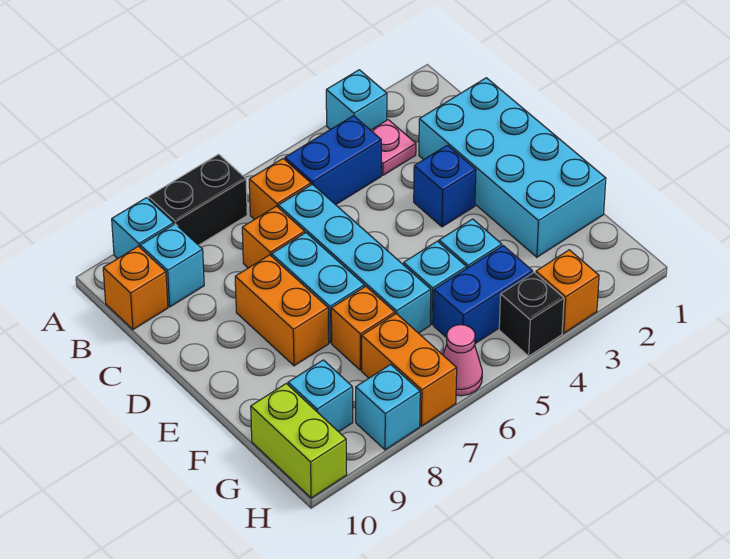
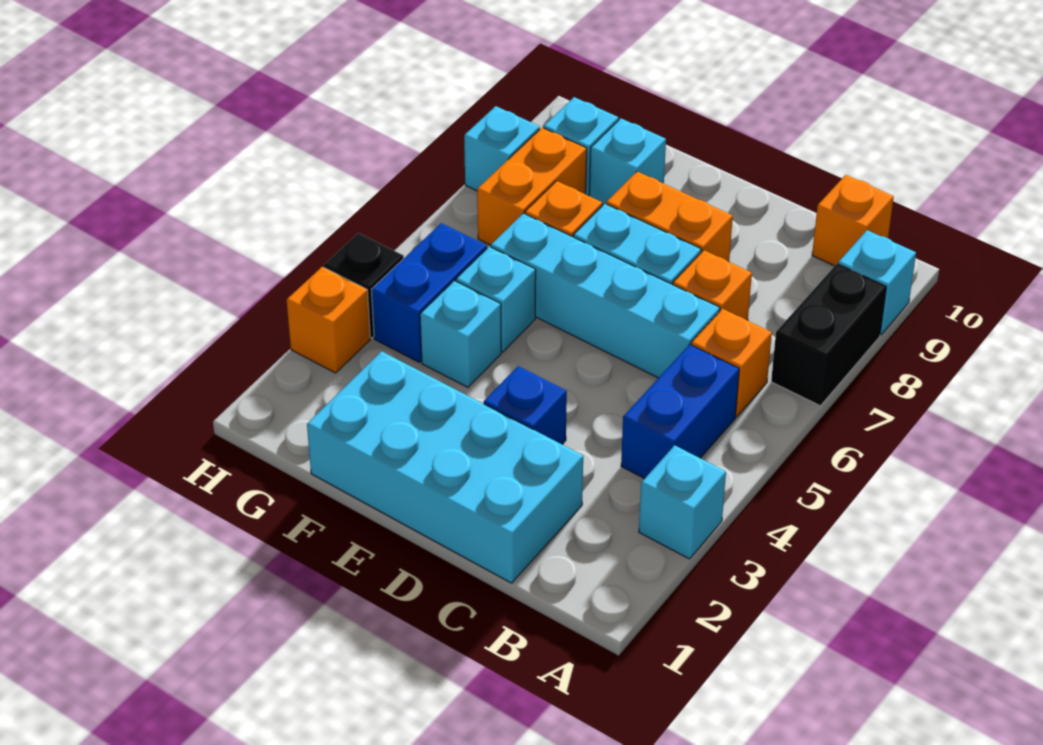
pink 1x1 plate [371,120,416,175] -> none
cyan 1x1 brick [140,224,204,307] -> cyan 1x1 brick moved to [589,119,666,204]
orange 1x2 brick [362,314,457,426] -> orange 1x2 brick turned to [477,128,587,245]
lime 1x2 brick [251,384,347,498] -> none
pink 1x1 cone [443,325,482,396] -> none

